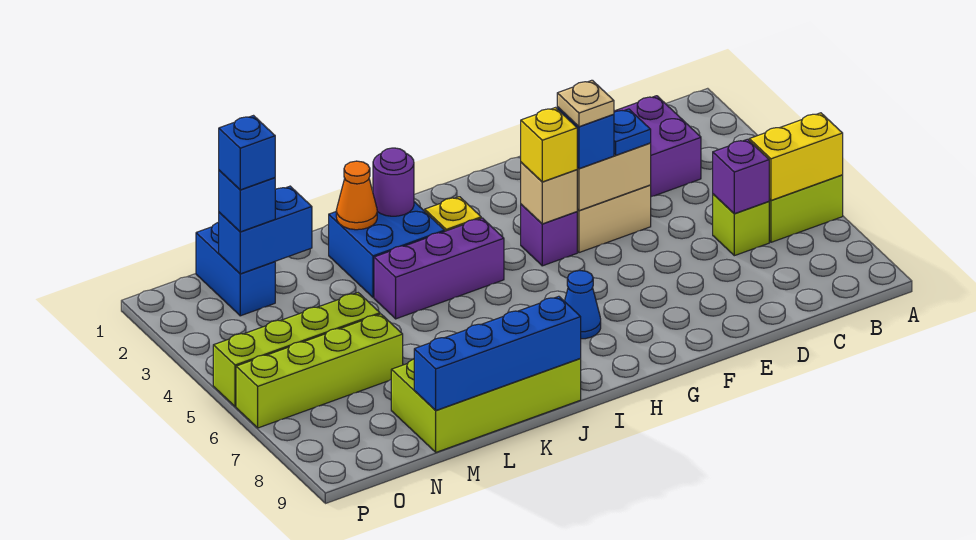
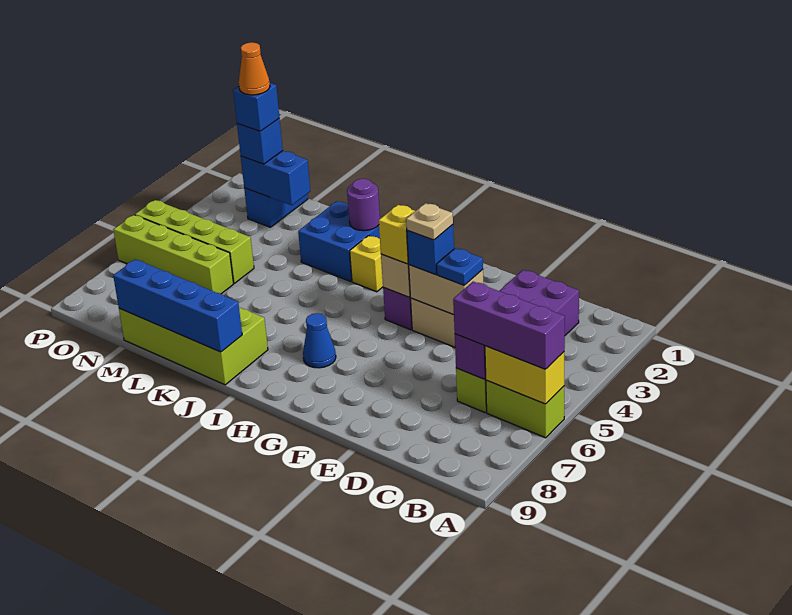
purple 1x3 brick [374,218,504,319] -> purple 1x3 brick moved to [453,282,565,369]
orange 1x1 cone [336,161,377,230] -> orange 1x1 cone moved to [239,42,270,95]

